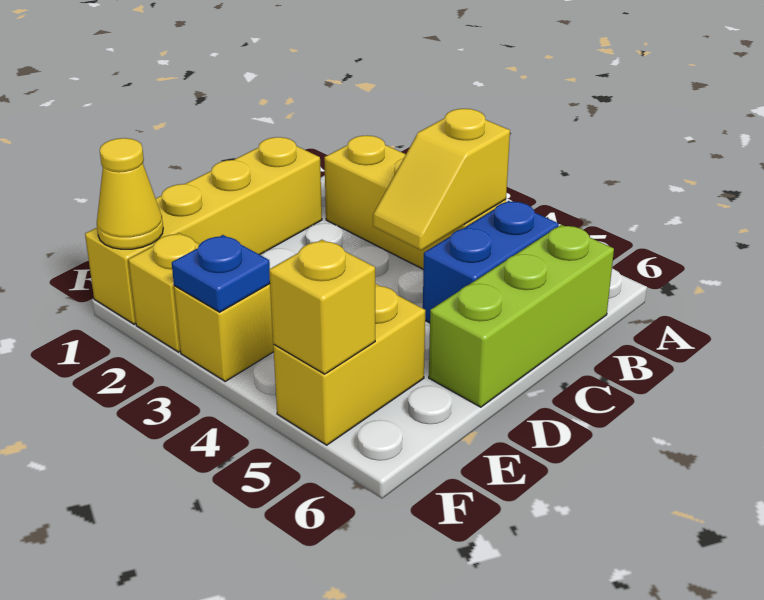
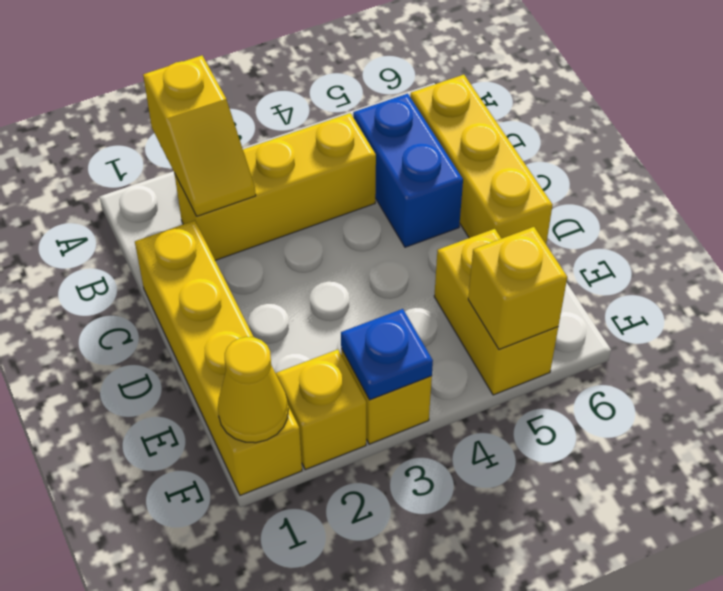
yellow 1x2 slope [373,109,510,250] -> yellow 1x2 slope moved to [143,56,256,216]
lime 1x3 brick [429,225,614,407] -> yellow 1x3 brick [410,75,552,244]

